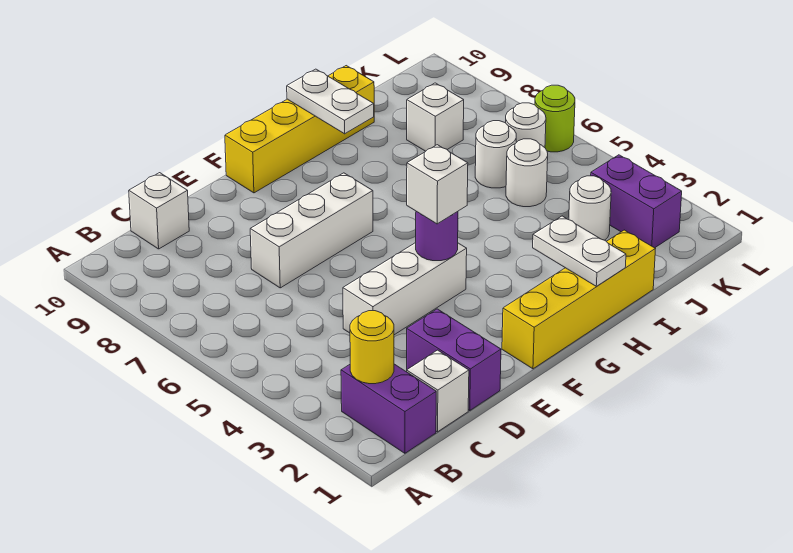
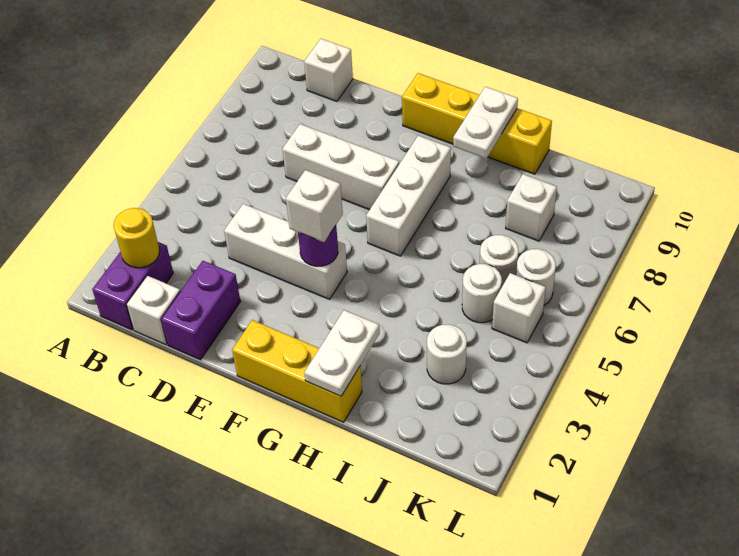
yellow 1x4 brick [502,230,655,369] -> yellow 1x3 brick [232,320,362,422]
none -> white 1x3 brick [366,136,451,256]
purple 1x2 brick [591,155,682,248] -> none
none -> white 1x1 brick [492,273,546,343]
lime 1x1 round brick [535,85,575,152] -> none

